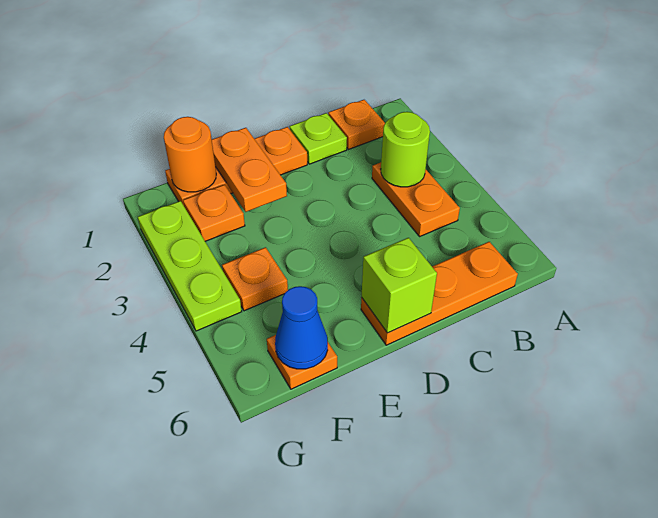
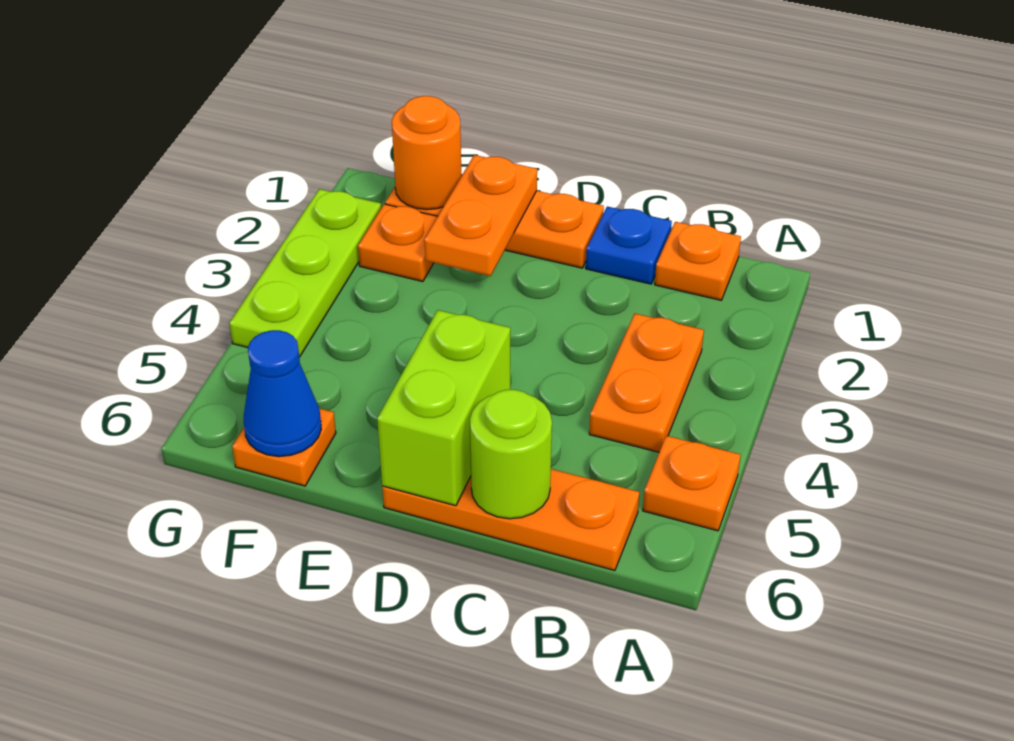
lime 1x1 round brick [381,112,430,187] -> lime 1x1 round brick moved to [470,390,552,519]
lime 1x1 plate [290,113,347,164] -> blue 1x1 plate [586,206,672,284]
lime 1x1 brick [362,238,437,333] -> lime 1x2 brick [377,310,510,506]
orange 1x1 plate [222,247,288,311] -> orange 1x1 plate moved to [643,436,740,531]

